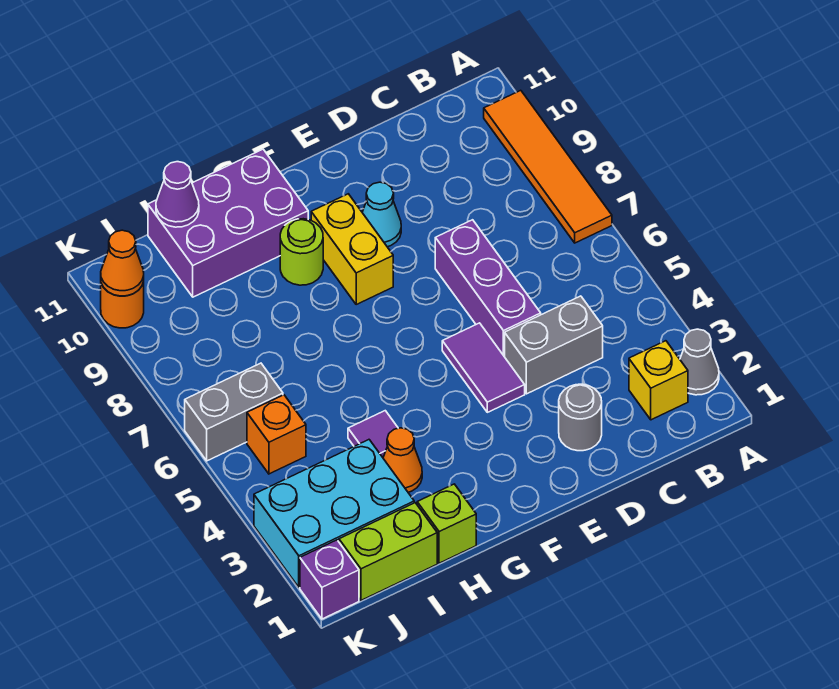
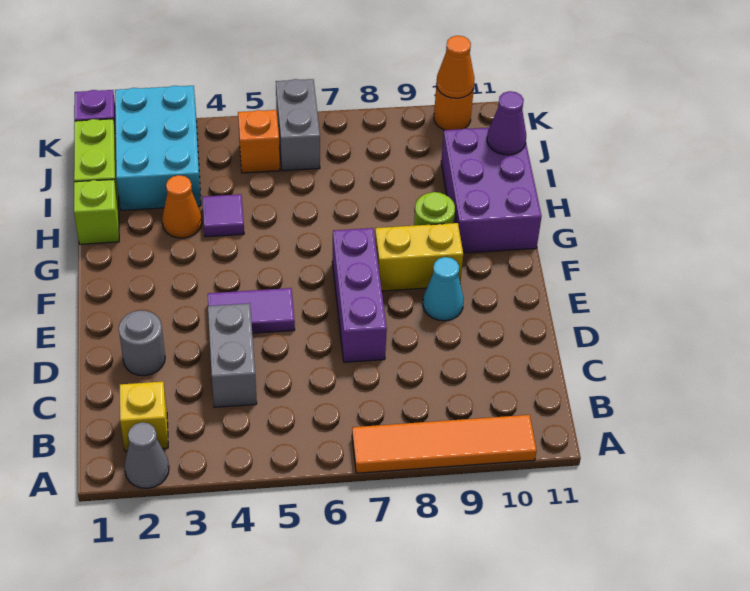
purple 1x3 brick [435,220,541,357] -> purple 1x3 brick turned to [332,228,387,362]

